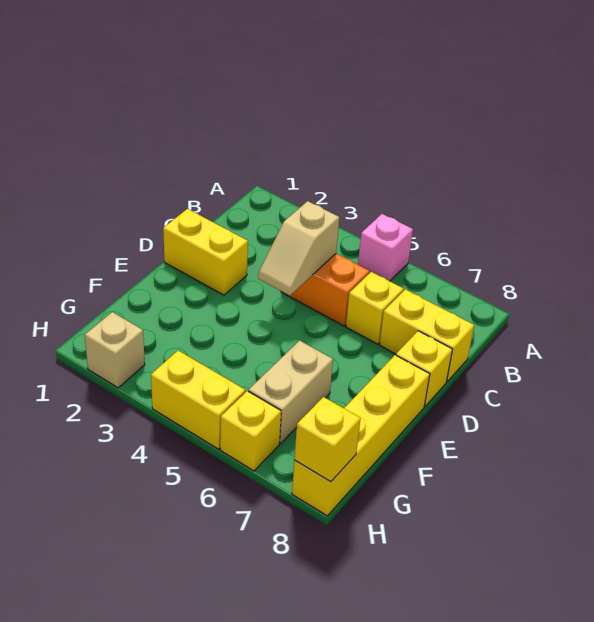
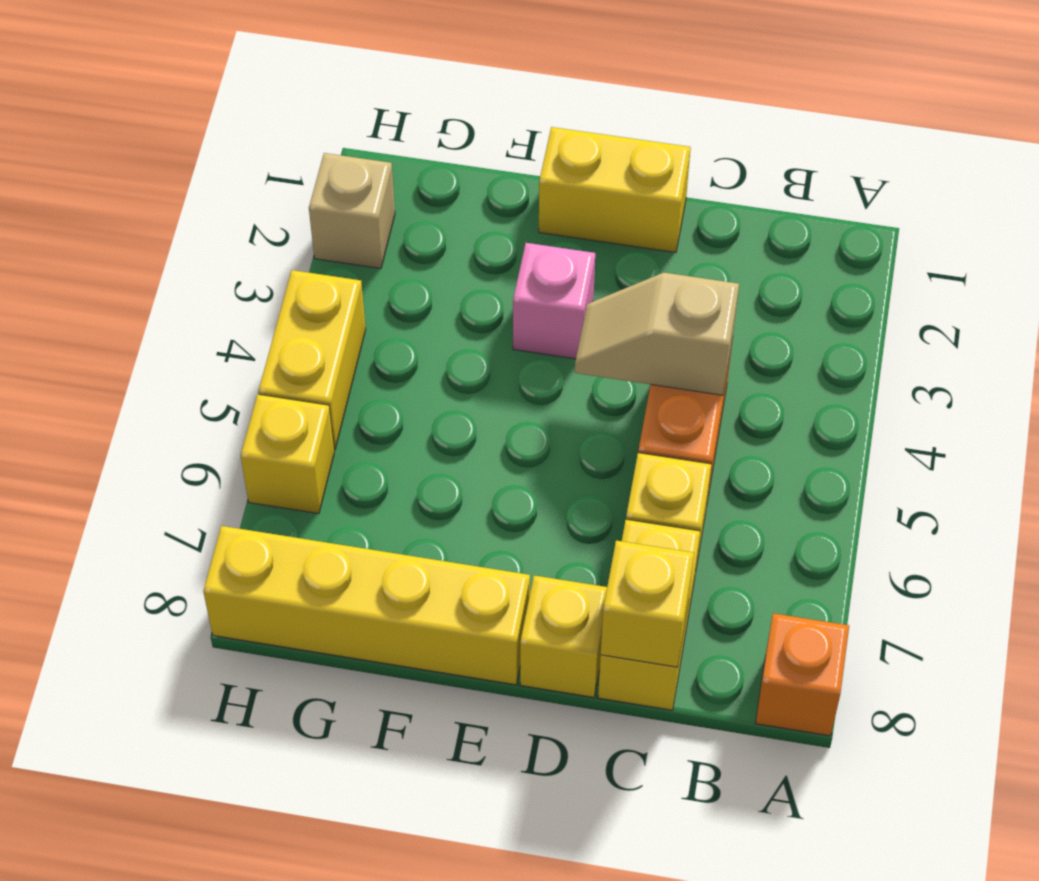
pink 1x1 brick [358,214,413,281] -> pink 1x1 brick moved to [513,243,595,359]
none -> orange 1x1 brick [756,613,849,736]
yellow 1x2 brick [163,209,248,295] -> yellow 1x2 brick turned to [539,127,691,253]
tan 1x2 brick [248,340,333,444] -> none
yellow 1x1 brick [294,397,361,482] -> yellow 1x1 brick moved to [601,540,694,667]

